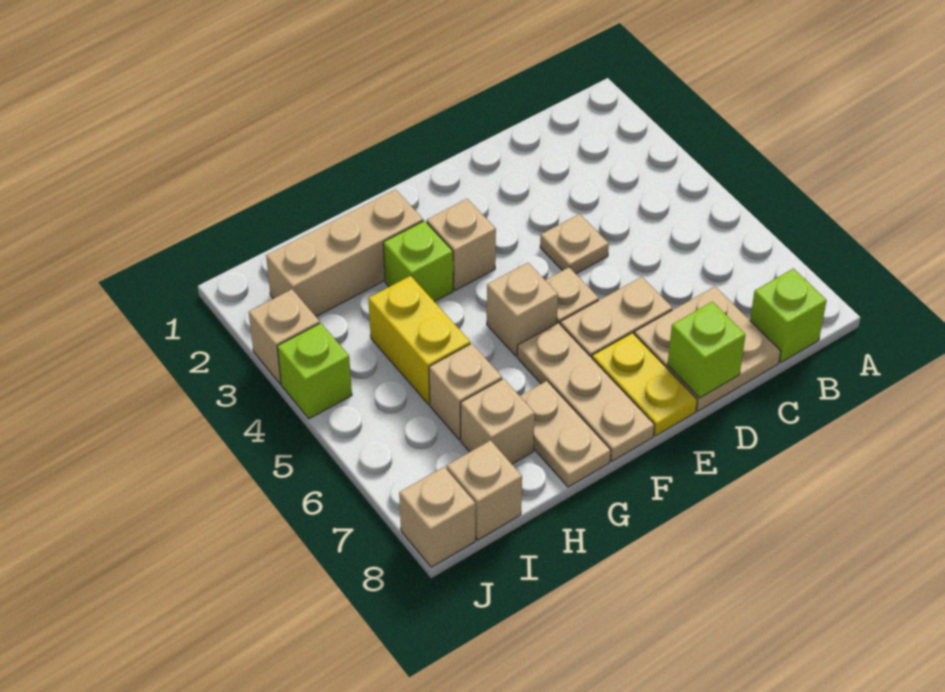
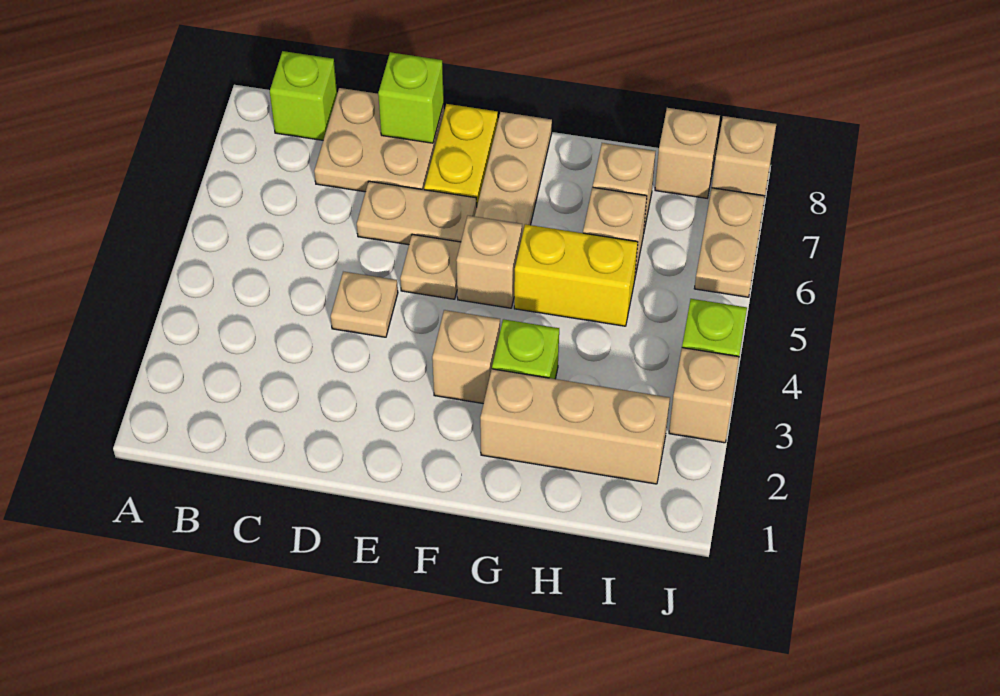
tan 1x2 plate [520,381,611,487] -> tan 1x2 plate moved to [694,188,765,297]
yellow 1x2 brick [368,276,470,404] -> yellow 1x2 brick turned to [514,224,638,326]

